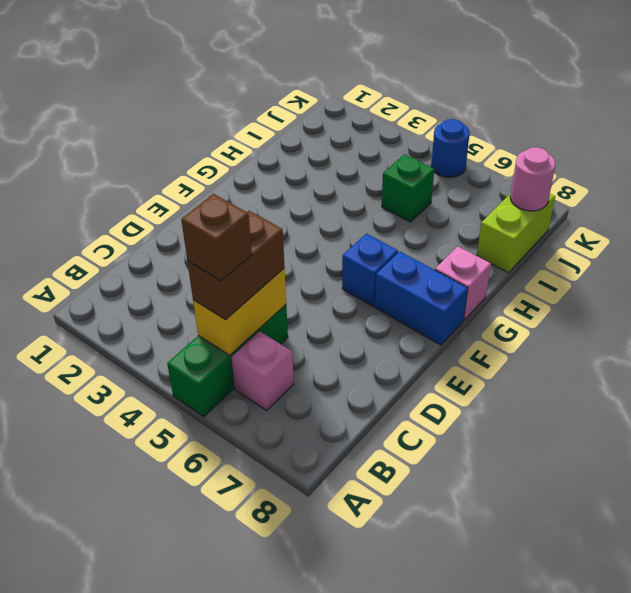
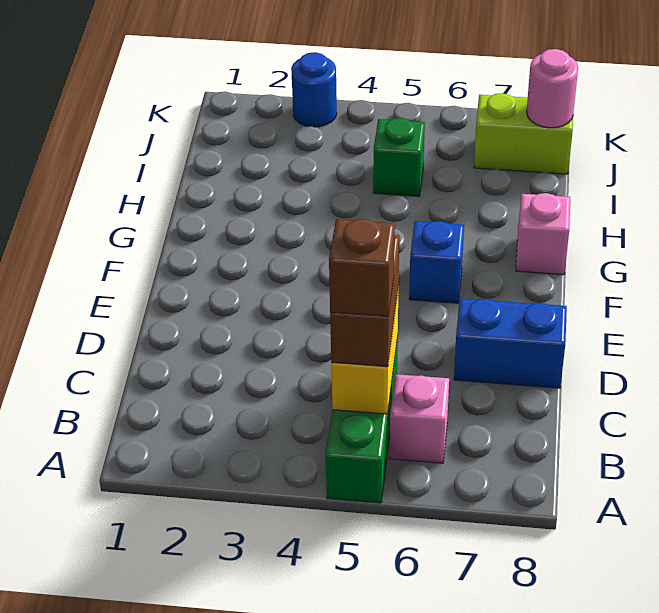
blue 1x2 brick [375,251,468,345] -> blue 1x2 brick moved to [454,298,567,388]
lime 1x2 brick [477,193,555,273] -> lime 1x2 brick turned to [474,93,573,174]
blue 1x1 round brick [431,119,470,177] -> blue 1x1 round brick moved to [291,52,337,127]

